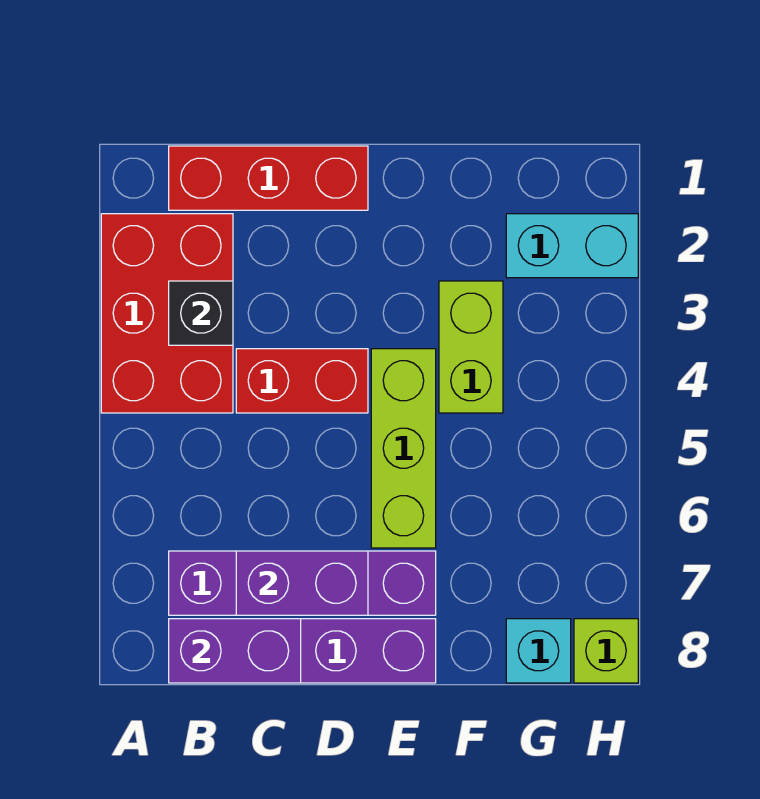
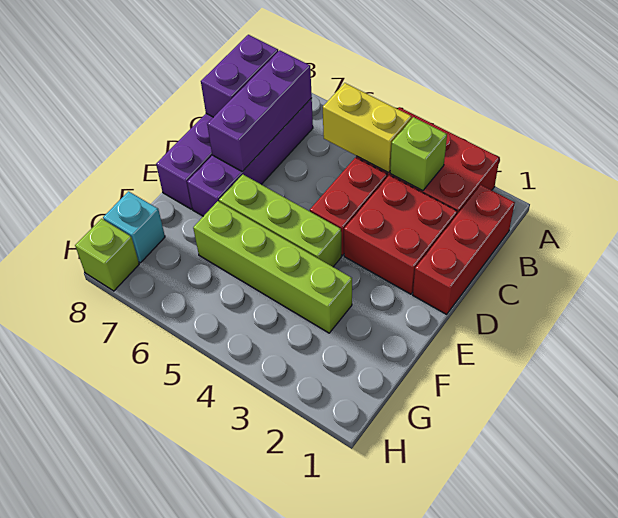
black 1x1 brick [169,281,233,345] -> lime 1x1 brick [390,117,447,191]
none -> yellow 1x2 brick [323,83,412,173]
none -> red 2x2 brick [344,175,457,294]
purple 1x2 brick [236,551,368,615] -> purple 1x3 brick [207,50,312,172]
lime 1x2 brick [439,281,503,413] -> lime 1x4 brick [193,201,352,333]
cyan 1x2 brick [506,214,638,278] -> none

